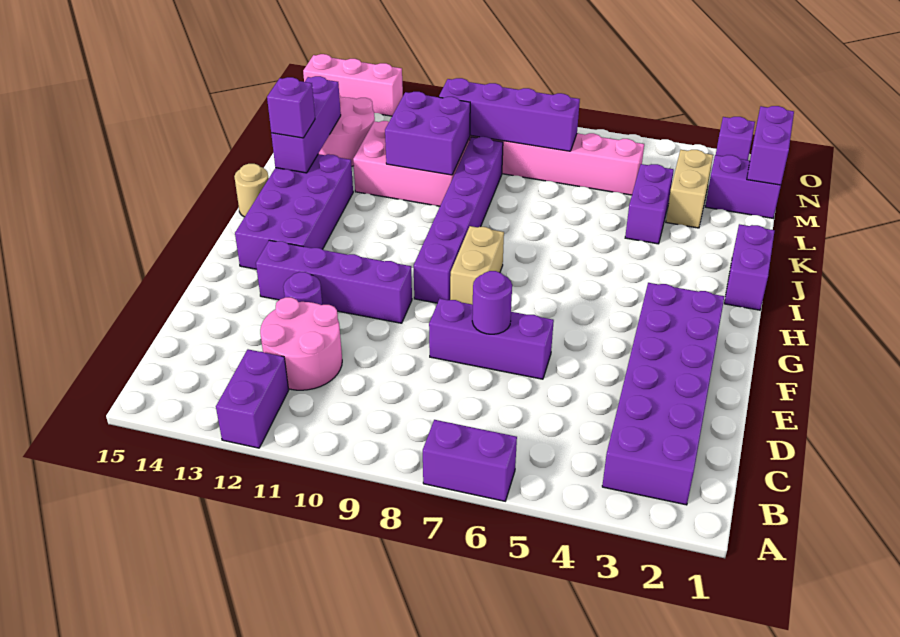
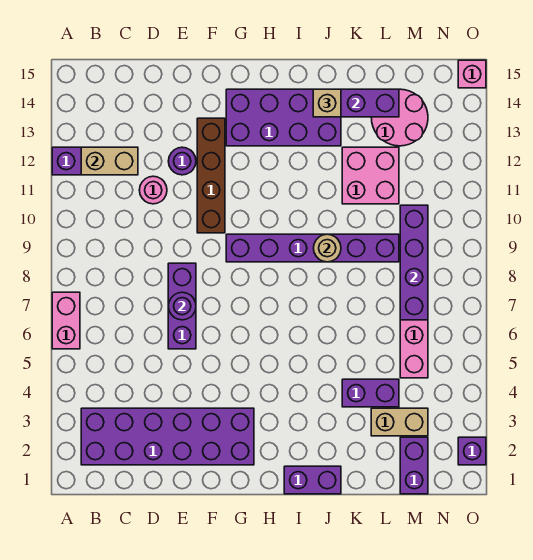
purple 1x2 brick [423,420,517,501] -> pink 1x2 brick [52,292,80,349]
pink 2x2 round brick [260,297,342,390] -> pink 1x1 round brick [139,176,167,204]
purple 1x4 brick [256,240,412,323] -> brown 1x4 brick [197,118,225,233]
tan 1x2 brick [450,226,504,305] -> tan 1x2 brick moved to [81,147,138,175]
tan 1x1 round brick [234,164,269,217] -> tan 1x1 round brick moved to [314,234,341,262]
purple 1x1 brick [267,77,315,138] -> tan 1x1 brick [313,89,341,117]
pink 2x3 brick [353,121,470,206] -> pink 2x2 brick [342,147,399,204]
purple 2x2 brick [385,92,470,175] -> none
purple 1x2 brick [747,106,794,185] -> none
pink 1x3 brick [303,54,403,116] -> pink 1x1 brick [458,60,486,88]

